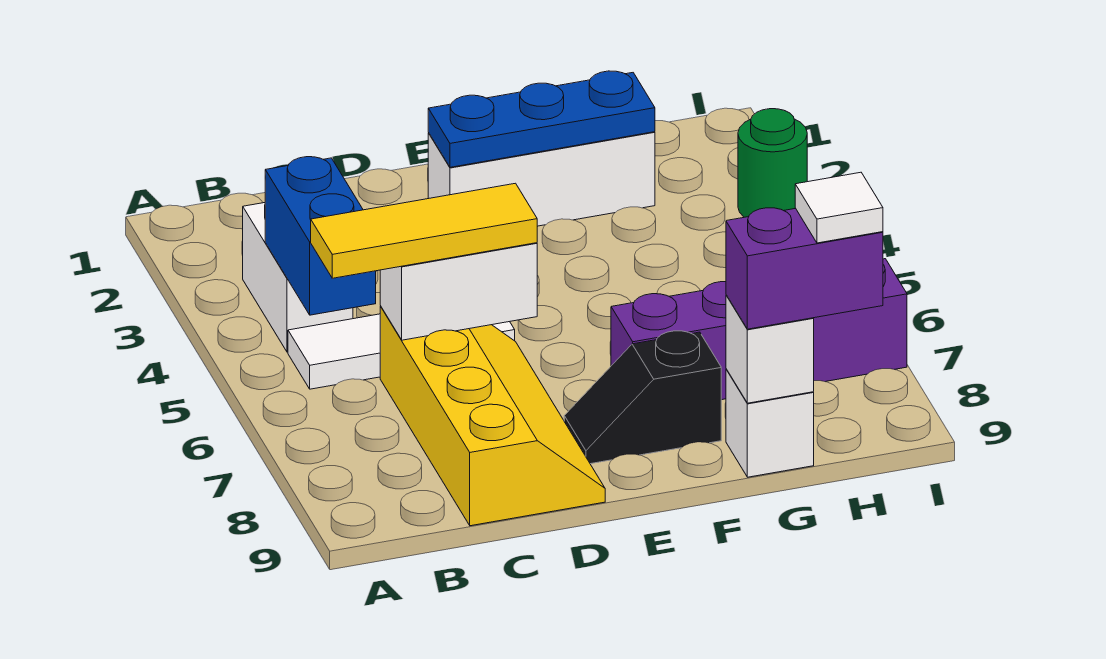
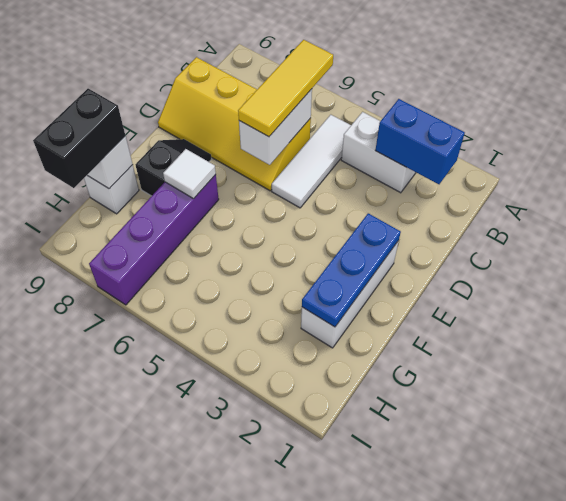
blue 1x2 brick [265,157,376,315] -> blue 1x2 brick moved to [375,99,465,184]
purple 1x2 brick [726,208,883,329] -> black 1x2 brick [33,89,125,188]
white 1x1 tile [795,172,883,243] -> white 1x1 tile moved to [163,149,216,199]
green 1x1 round brick [738,109,807,217] -> none

